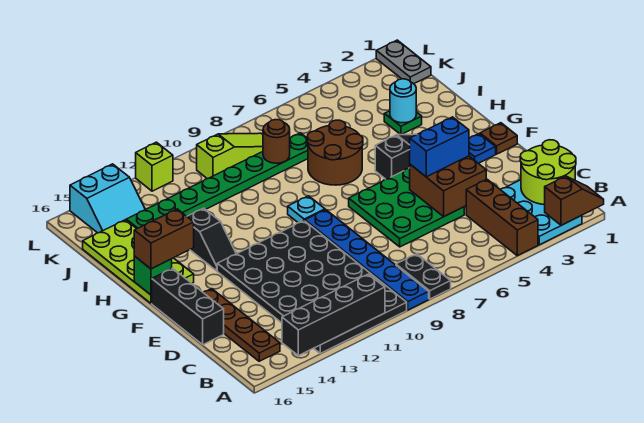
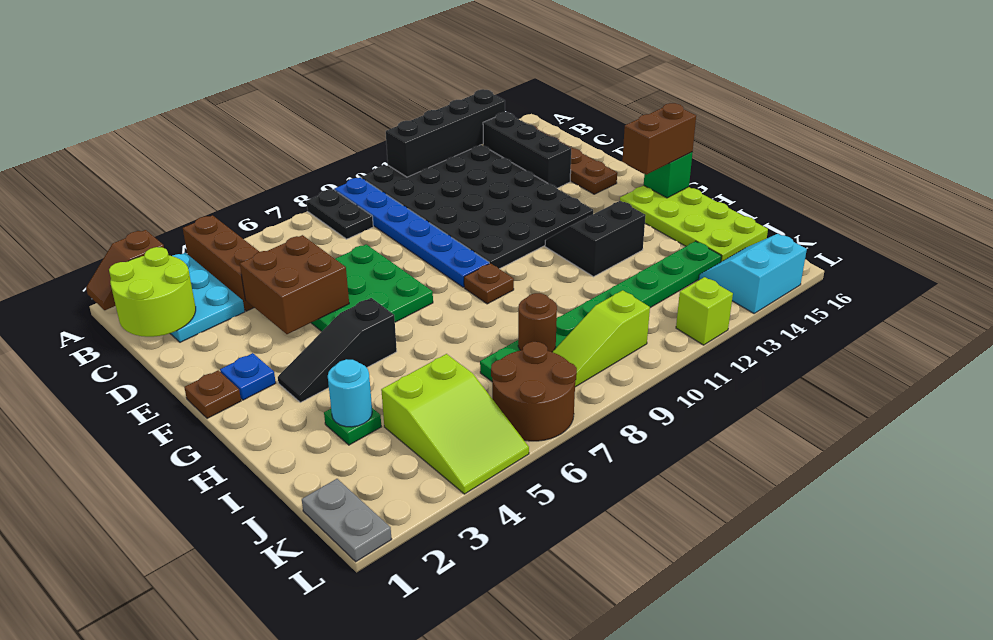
black 1x3 brick [152,268,224,345] -> black 1x3 brick moved to [483,112,571,188]
blue 1x2 brick [410,117,469,177] -> none
cyan 1x1 plate [288,196,325,223] -> brown 1x1 plate [464,263,514,304]
black 1x2 slope [187,208,236,271] -> black 2x2 slope [545,201,646,277]
brown 2x2 round brick [307,120,363,185] -> brown 2x2 round brick moved to [491,342,577,441]
none -> lime 2x3 slope [381,354,529,494]

